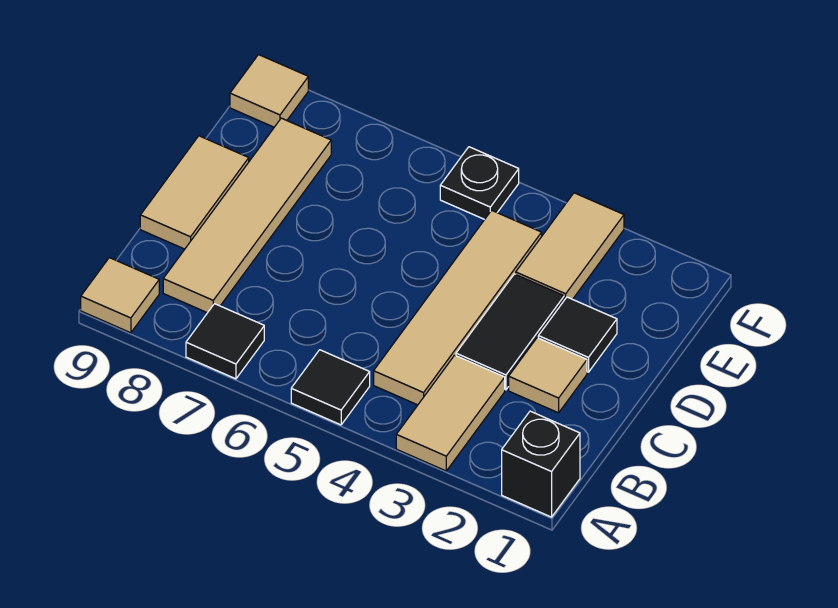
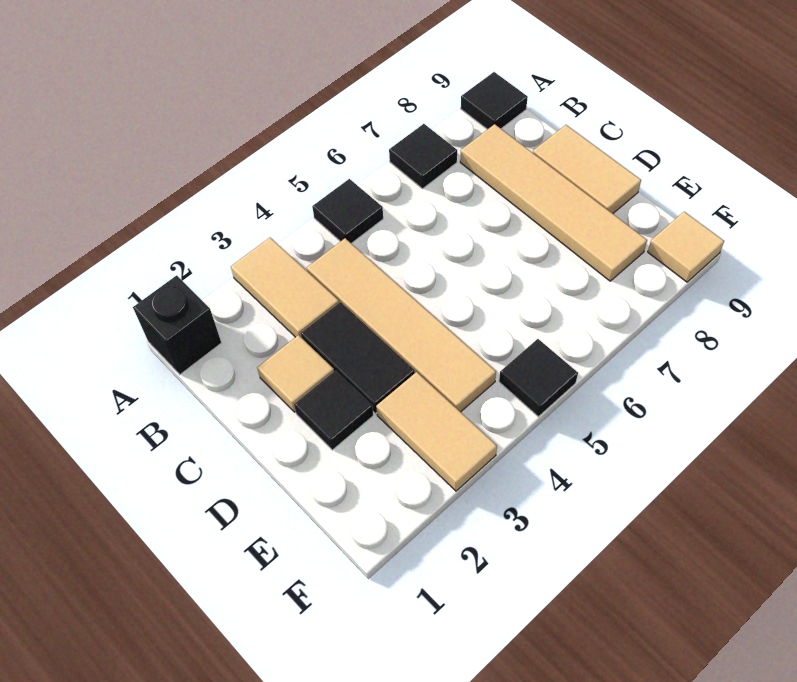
tan 1x1 tile [81,258,159,333] -> black 1x1 tile [461,72,528,130]
black 1x1 plate [440,147,519,220] -> black 1x1 tile [499,339,578,417]

